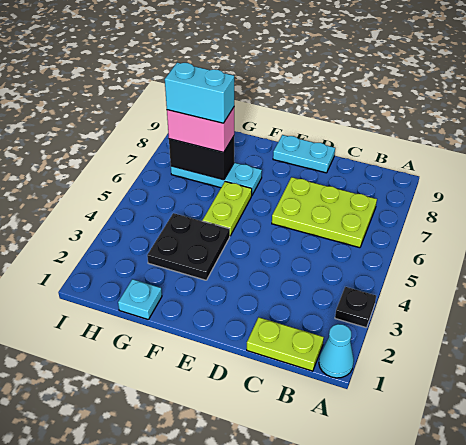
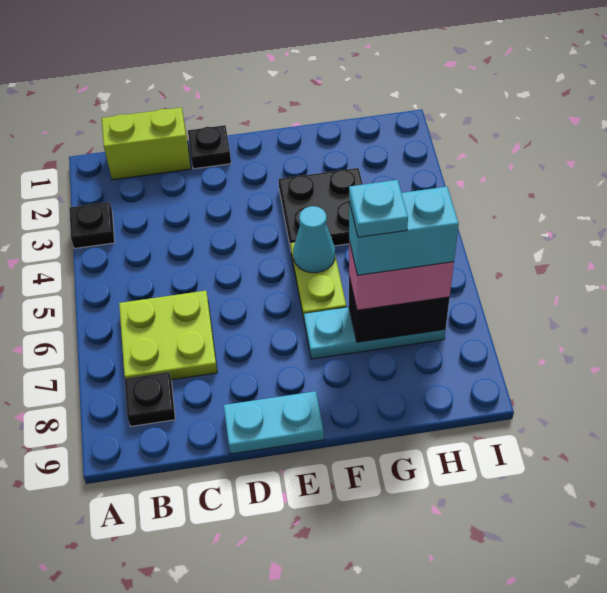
cyan 1x1 cone [319,324,354,378] -> cyan 1x1 cone moved to [293,206,335,273]
lime 1x2 plate [247,317,324,371] -> lime 1x2 brick [102,107,191,180]
lime 2x3 plate [272,177,377,248] -> lime 2x2 plate [119,291,217,380]
none -> black 1x1 plate [125,372,175,426]
none -> black 1x1 plate [188,125,231,169]
cyan 1x1 plate [118,279,162,319] -> cyan 1x1 plate moved to [349,180,408,237]

